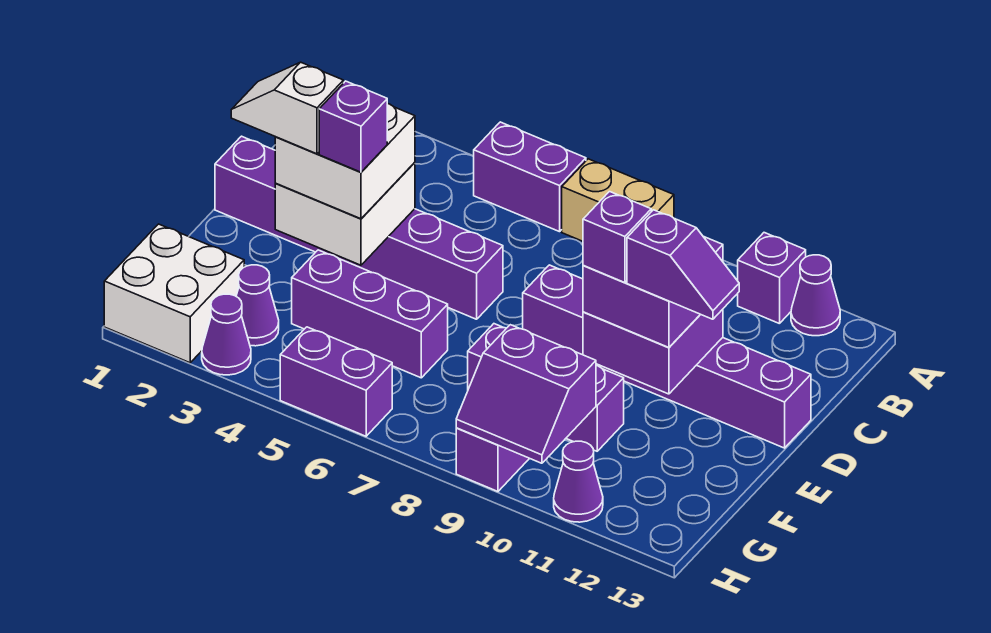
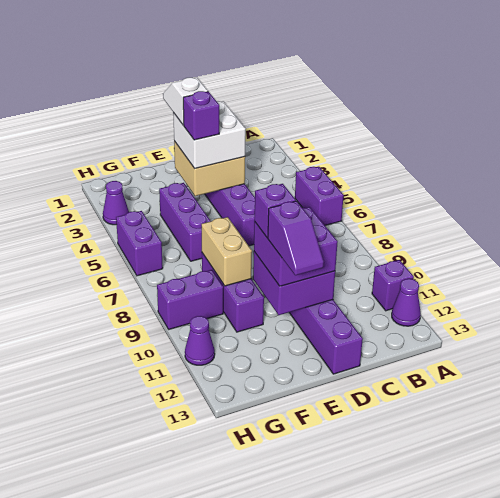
tan 1x2 brick [562,159,674,241] -> tan 1x2 brick moved to [201,217,252,286]
white 2x2 brick [275,162,415,265] -> tan 2x2 brick [174,141,245,196]
white 2x2 brick [104,224,244,363] -> none
purple 1x1 cone [236,265,279,346] -> none
purple 2x2 slope [456,325,596,463] -> none

